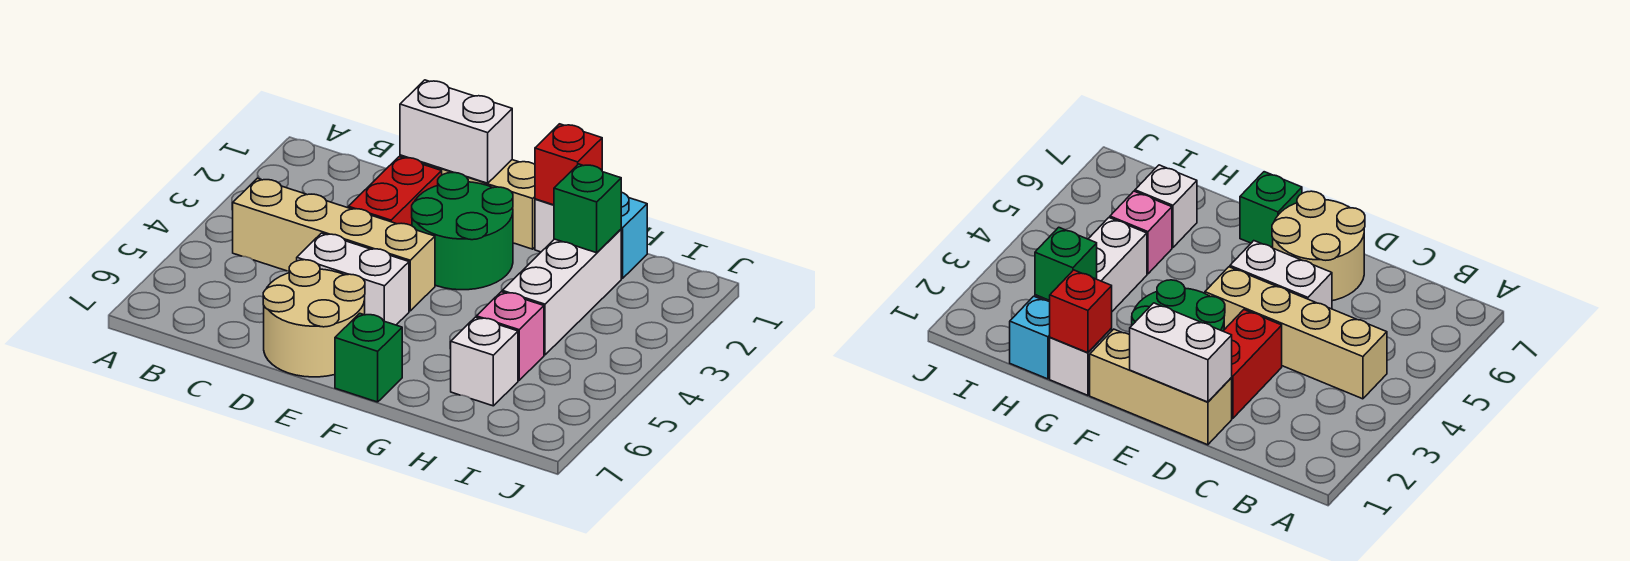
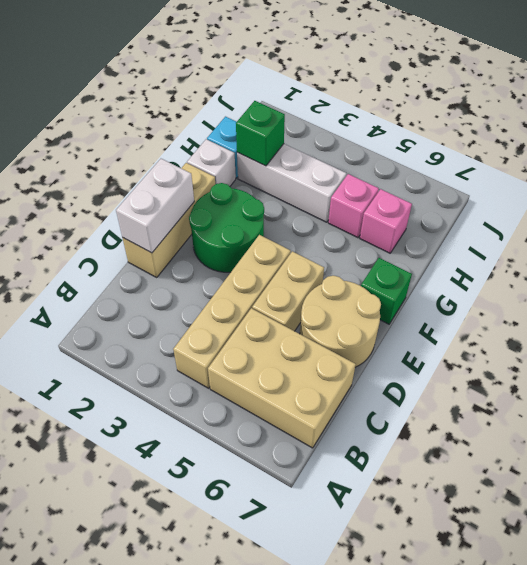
none -> tan 2x3 brick [208,308,356,448]
red 1x2 brick [348,157,442,226] -> none
white 1x2 brick [297,233,409,325] -> tan 1x2 brick [252,251,324,331]
red 1x1 brick [535,124,602,205] -> none
white 1x1 brick [451,317,518,406] -> pink 1x1 brick [360,189,412,253]

